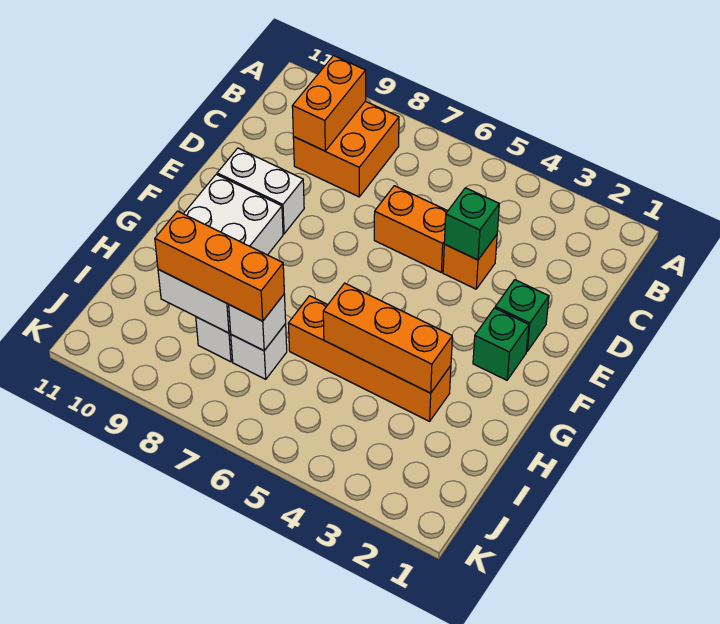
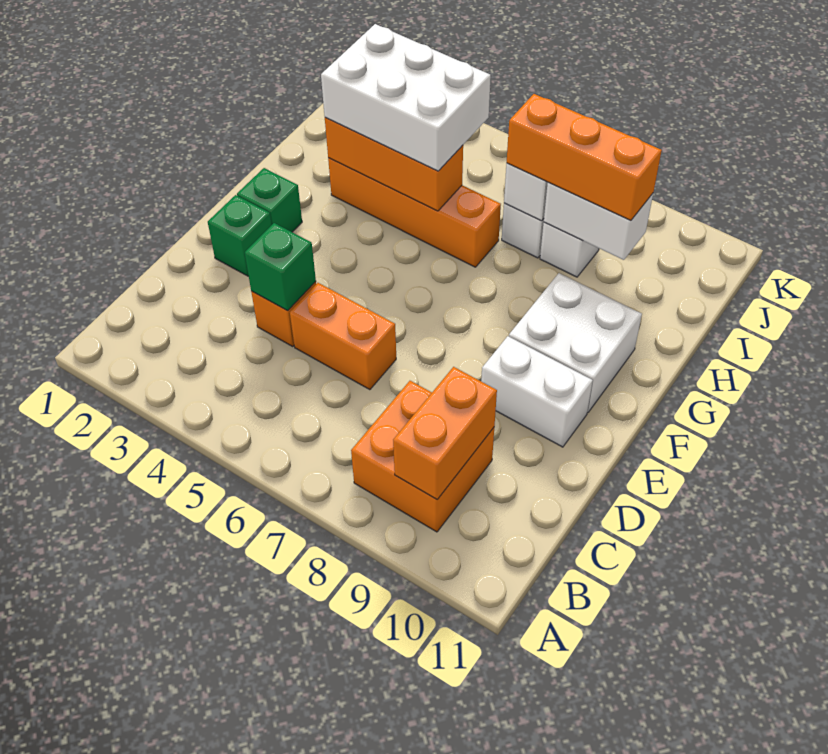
none -> white 2x3 brick [321,24,491,171]

